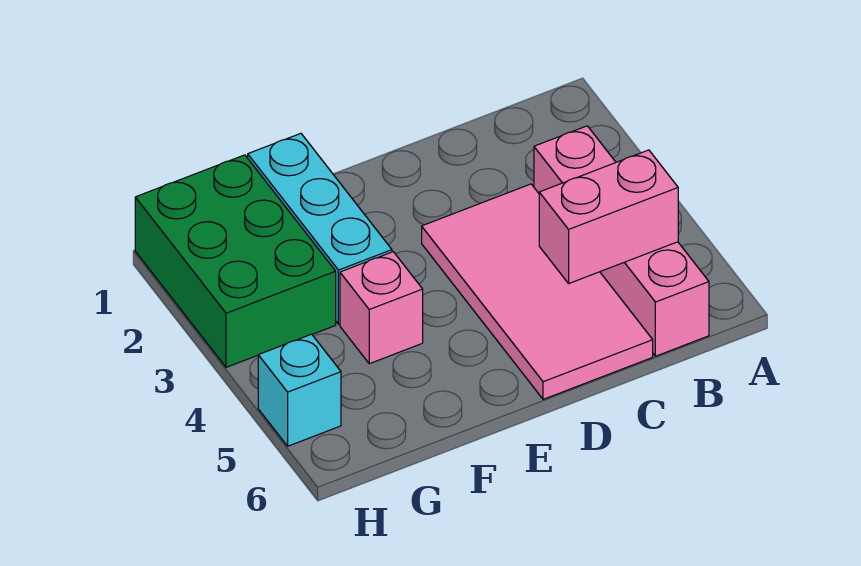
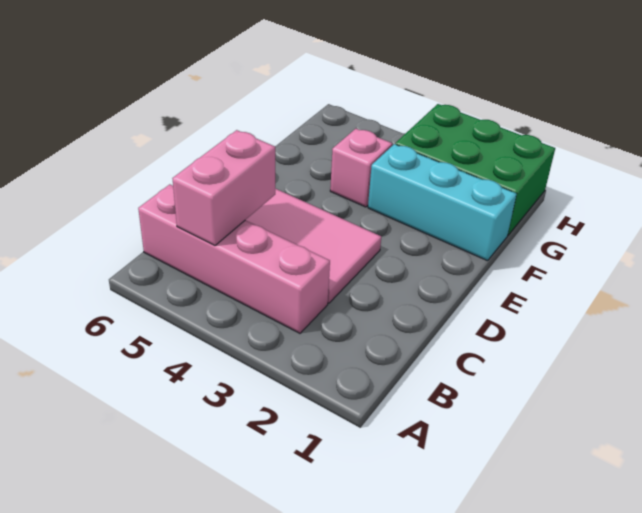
cyan 1x1 brick [258,334,341,446] -> none

